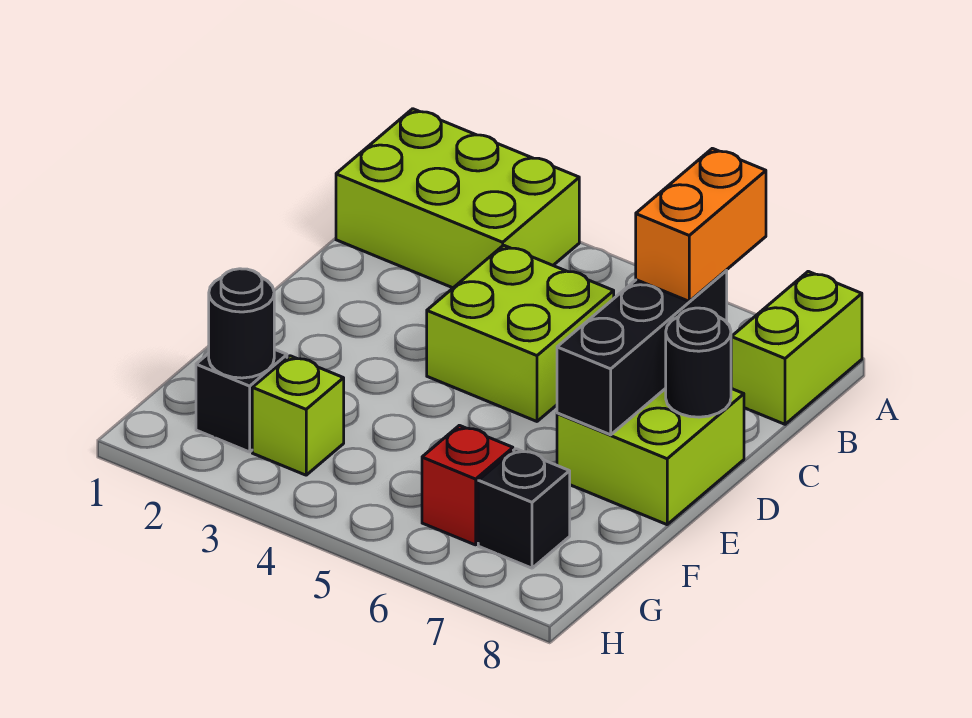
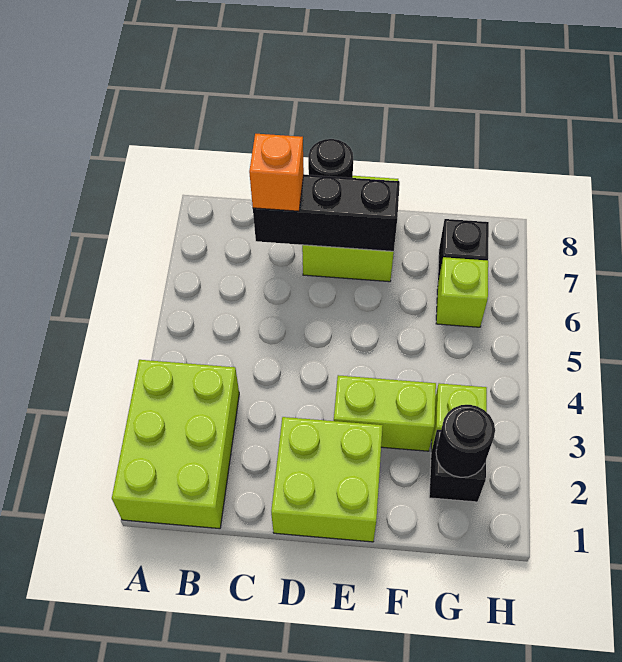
lime 1x2 brick [731,271,862,424] -> lime 1x2 brick moved to [334,375,436,451]
orange 1x2 brick [636,148,766,301] -> orange 1x1 brick [249,134,304,211]
lime 2x2 brick [427,245,614,421] -> lime 2x2 brick moved to [271,417,383,542]
red 1x1 brick [422,425,513,545] -> lime 1x1 brick [436,257,488,327]

